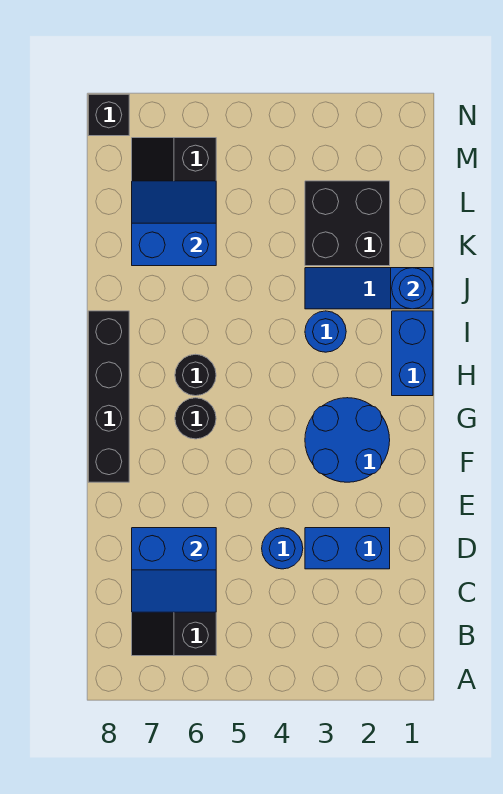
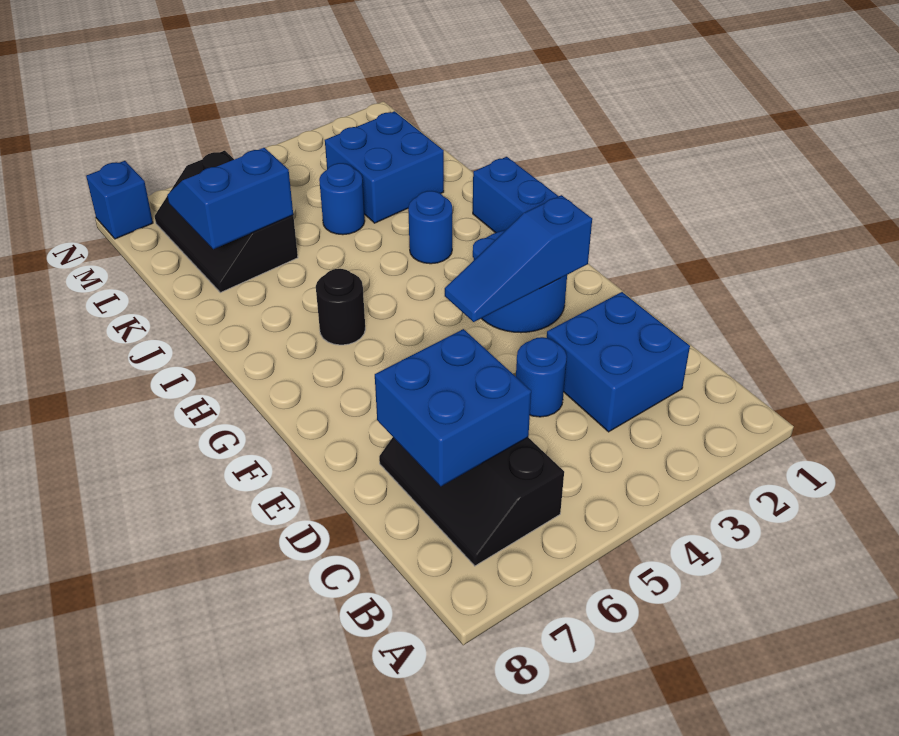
blue 2x2 slope [132,528,216,612] -> blue 2x2 brick [375,329,531,486]
blue 1x2 brick [305,528,390,569] -> blue 2x2 brick [547,292,690,432]
black 1x4 brick [88,311,129,482] -> none
black 1x1 round brick [175,398,216,439] -> none
blue 1x3 slope [305,268,433,309] -> blue 1x3 slope moved to [445,195,592,322]
blue 1x1 round brick [392,268,433,309] -> blue 1x1 round brick moved to [319,163,365,235]
black 2x2 brick [305,181,390,266] -> blue 2x2 brick [325,111,444,223]
black 1x1 brick [88,94,129,136] -> blue 1x1 brick [86,161,153,239]

